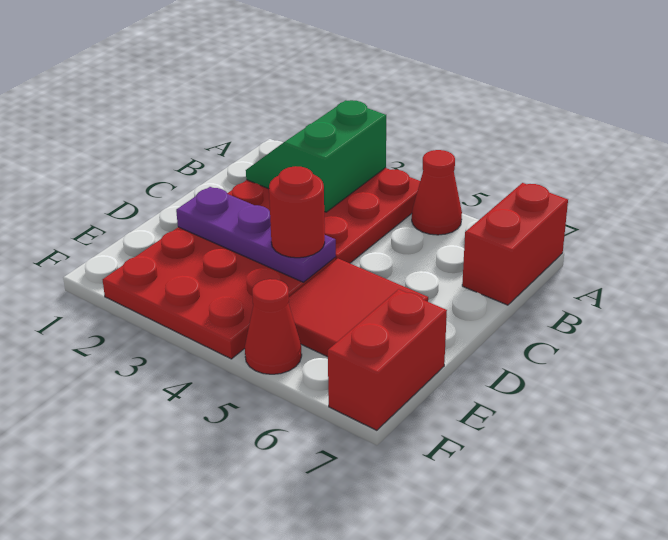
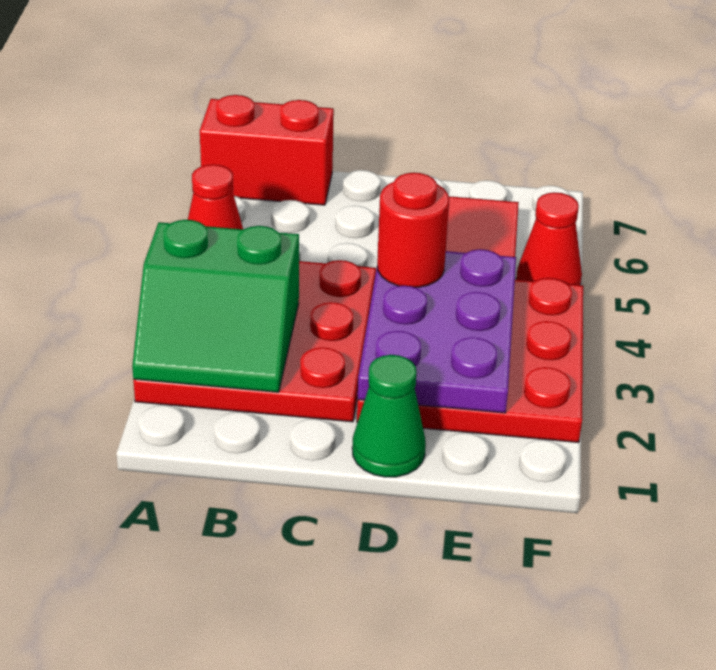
none -> green 1x1 cone [352,355,426,477]
purple 1x3 plate [176,187,336,282] -> purple 2x3 plate [358,249,516,413]
red 1x2 brick [328,289,447,430] -> none

